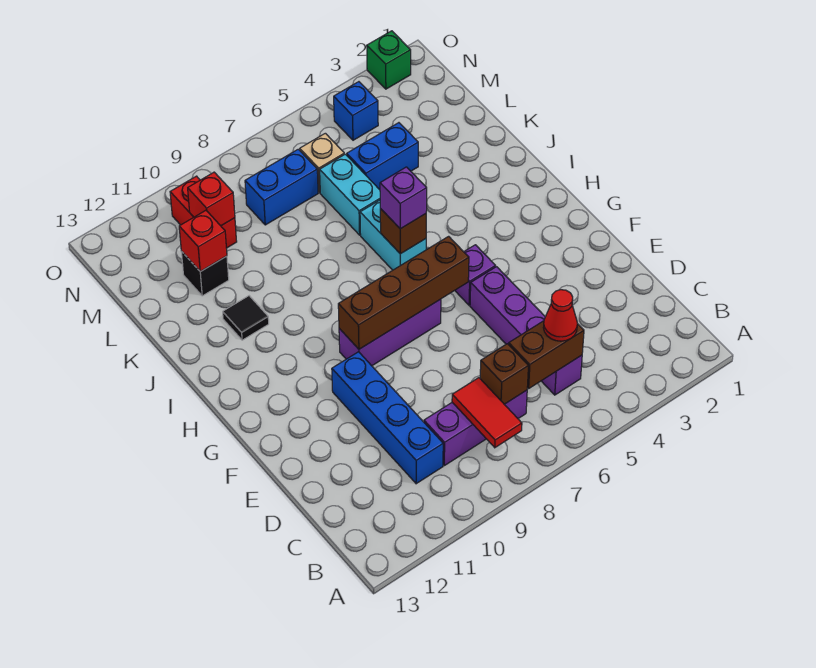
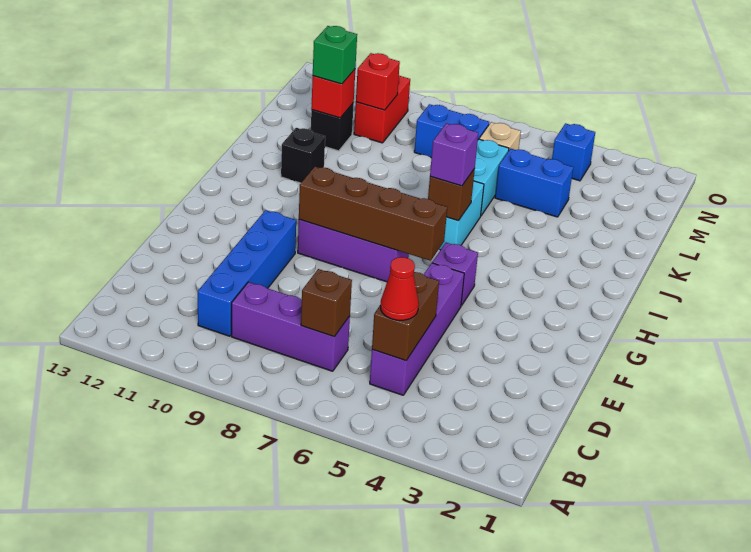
red 1x2 tile [452,378,522,448] -> none
brown 1x2 brick [509,321,584,388] -> brown 1x2 brick turned to [372,272,439,361]
black 1x1 tile [223,296,269,340] -> black 1x1 brick [281,128,325,183]
green 1x1 brick [367,31,411,89] -> green 1x1 brick moved to [313,26,357,84]

